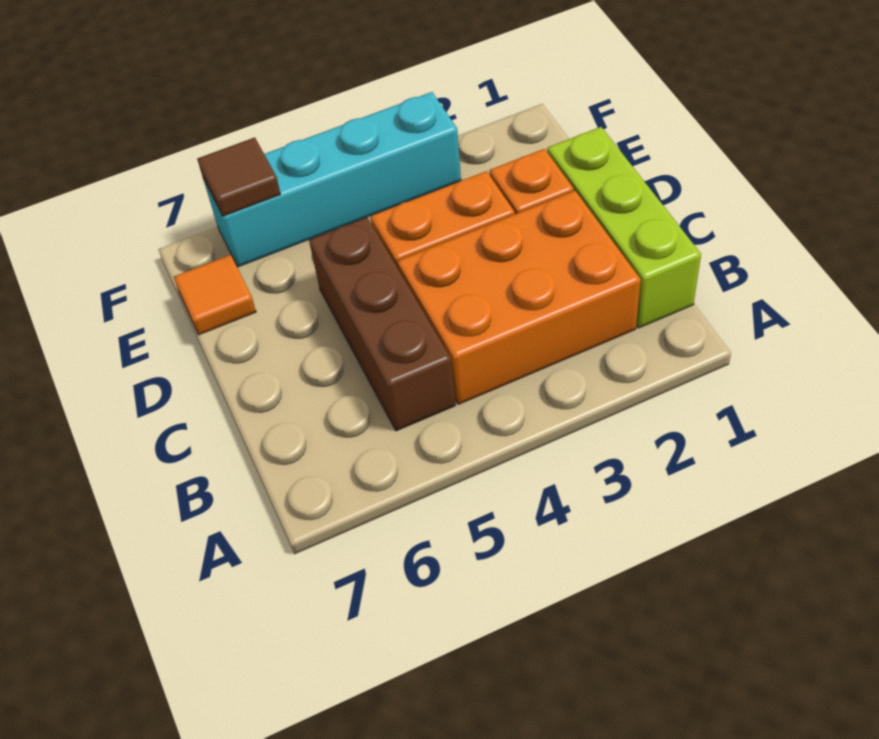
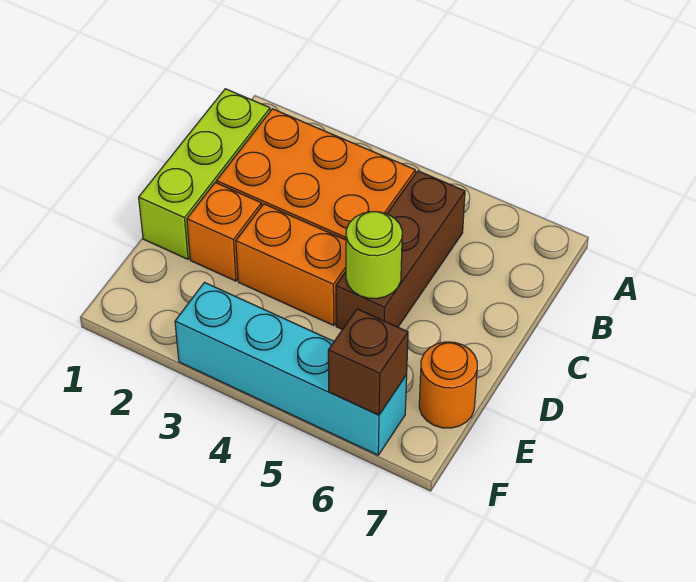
none -> lime 1x1 round brick [346,212,402,299]
orange 1x1 tile [174,255,256,335] -> orange 1x1 round brick [419,342,477,428]
brown 1x1 tile [197,137,281,216] -> brown 1x1 brick [328,309,408,415]

